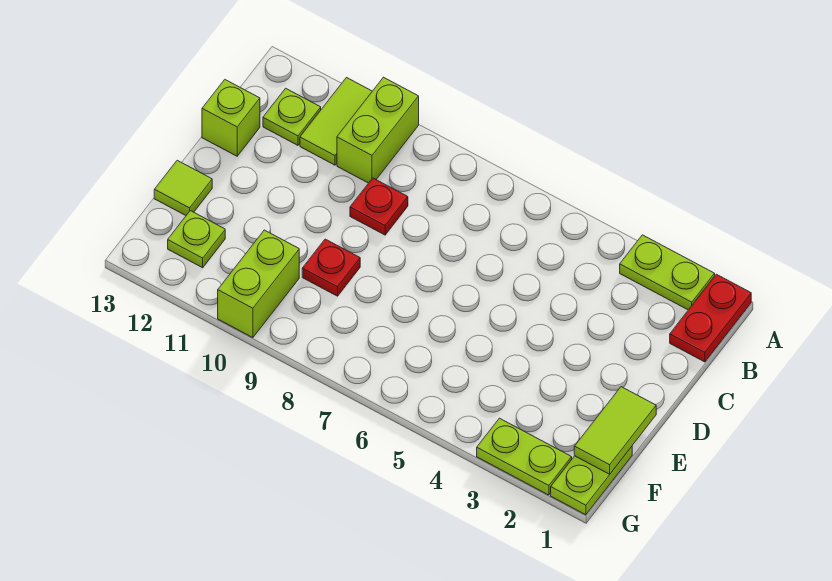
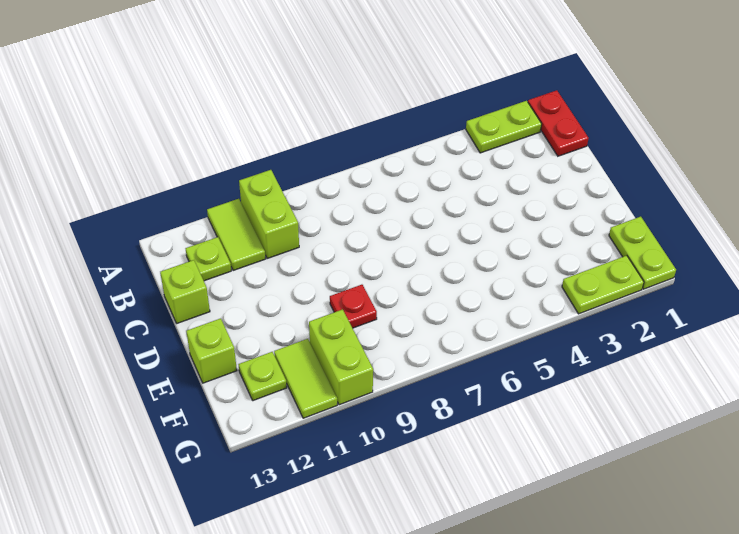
red 1x1 plate [350,178,408,235] -> none
lime 1x2 tile [574,387,656,474] -> lime 1x2 tile moved to [274,339,337,418]
lime 1x1 tile [154,160,212,215] -> lime 1x1 brick [186,318,237,383]

